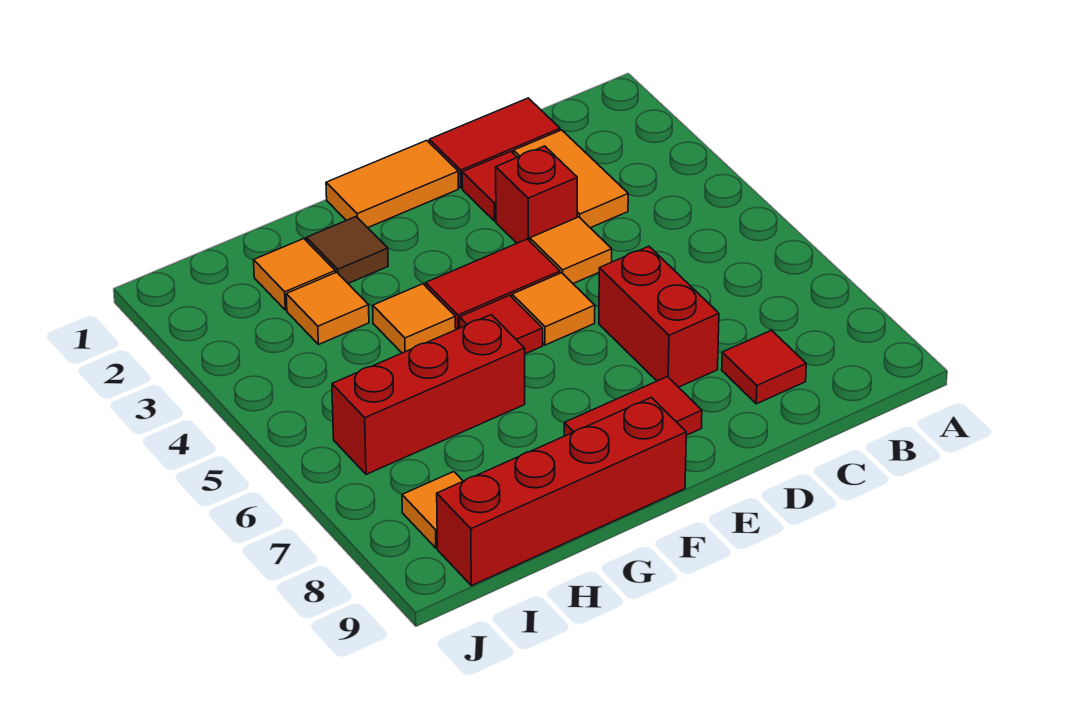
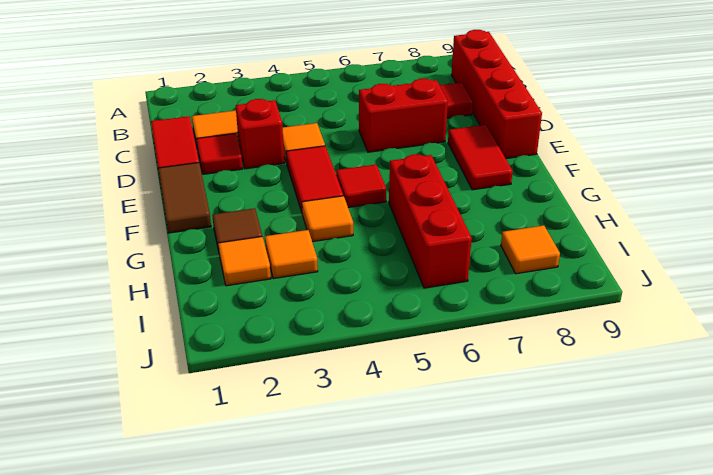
orange 1x2 tile [326,140,458,228] -> brown 1x2 tile [158,163,211,233]
orange 1x1 tile [512,273,595,345] -> none
red 1x4 brick [437,398,686,586] -> red 1x4 brick moved to [451,30,542,159]

